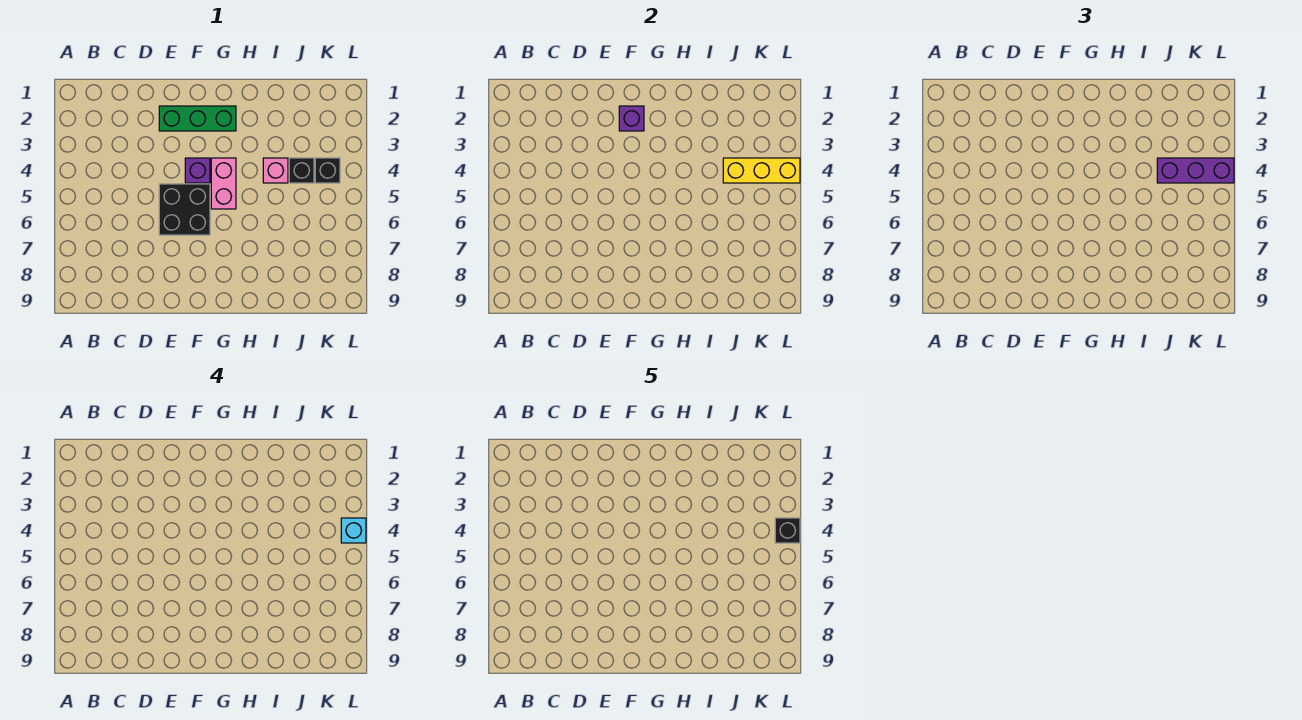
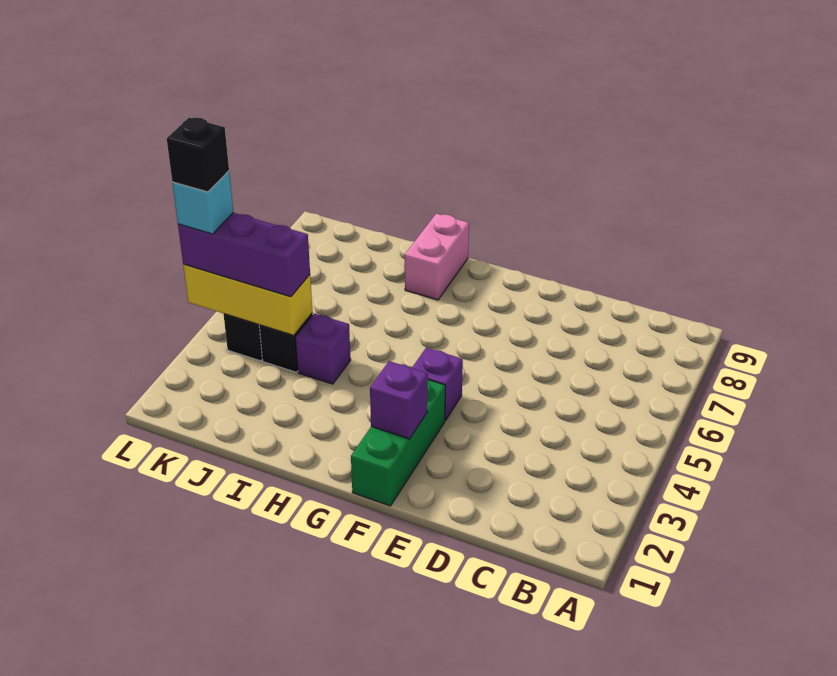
green 1x3 brick [159,106,236,131] -> green 1x3 brick turned to [351,380,445,506]
black 2x2 brick [159,184,210,235] -> none
pink 1x2 brick [211,158,236,209] -> pink 1x2 brick moved to [405,213,469,300]
pink 1x1 brick [263,158,288,183] -> purple 1x1 brick [296,313,351,384]

